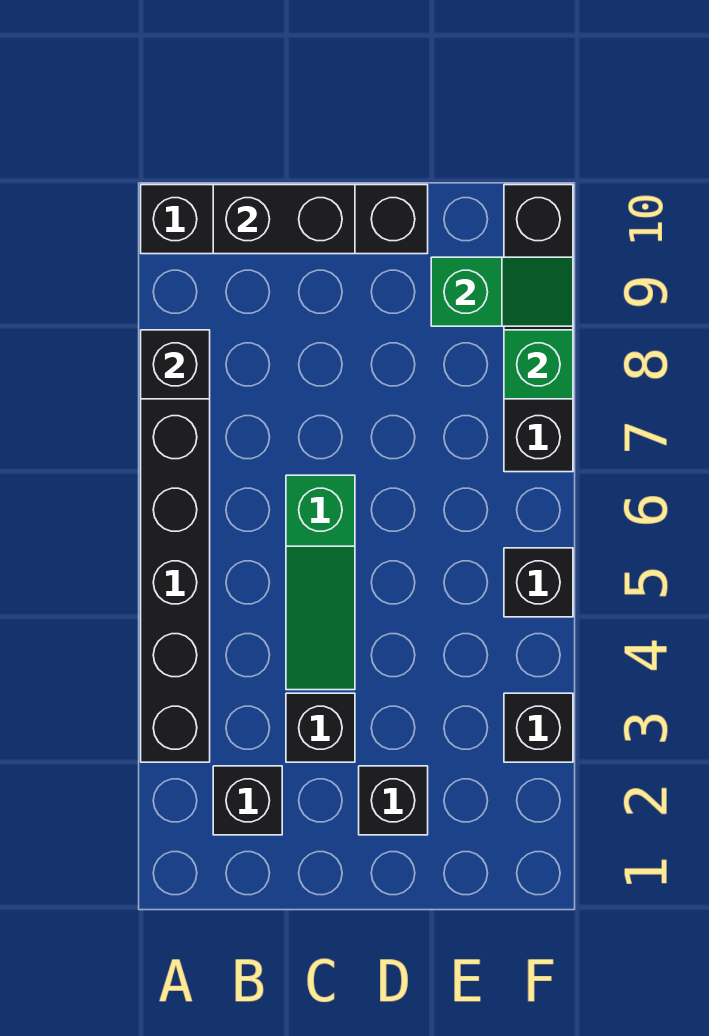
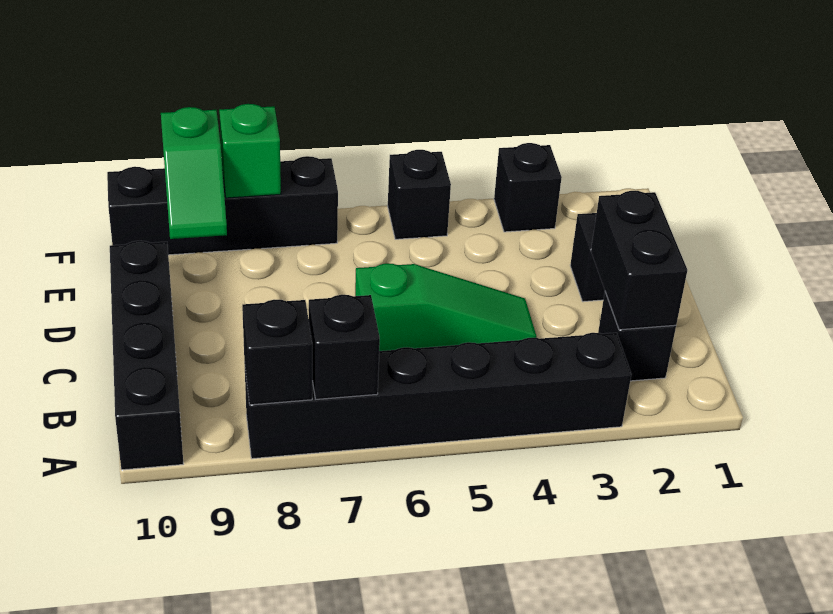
black 1x2 brick [213,185,355,254] -> black 1x2 brick moved to [591,191,687,330]
black 1x1 brick [286,693,355,762] -> black 1x1 brick moved to [309,295,380,399]
green 1x2 slope [431,257,573,326] -> green 1x2 slope turned to [161,107,227,239]

